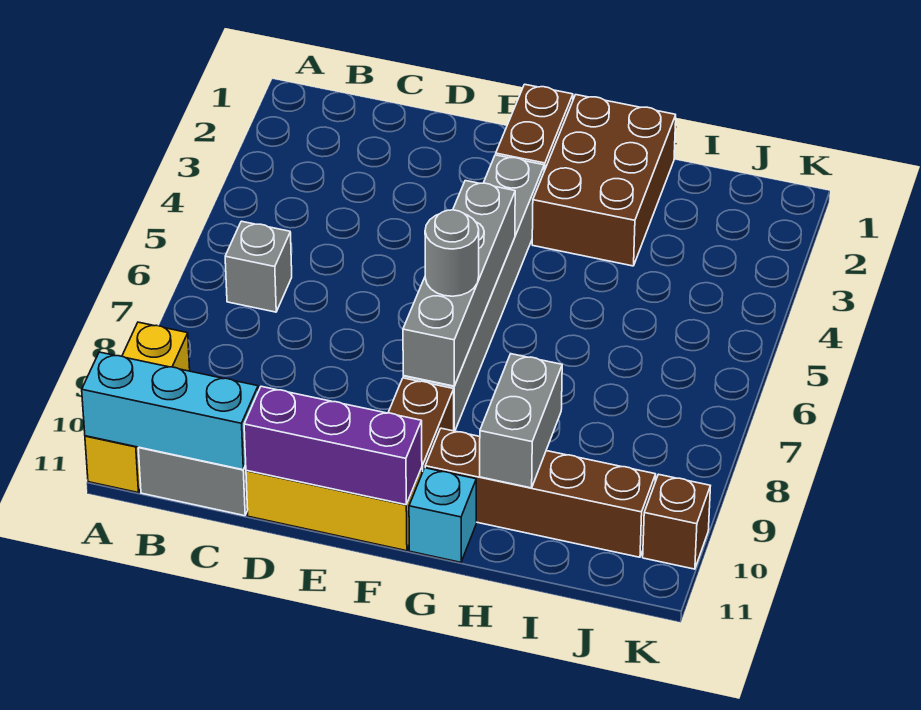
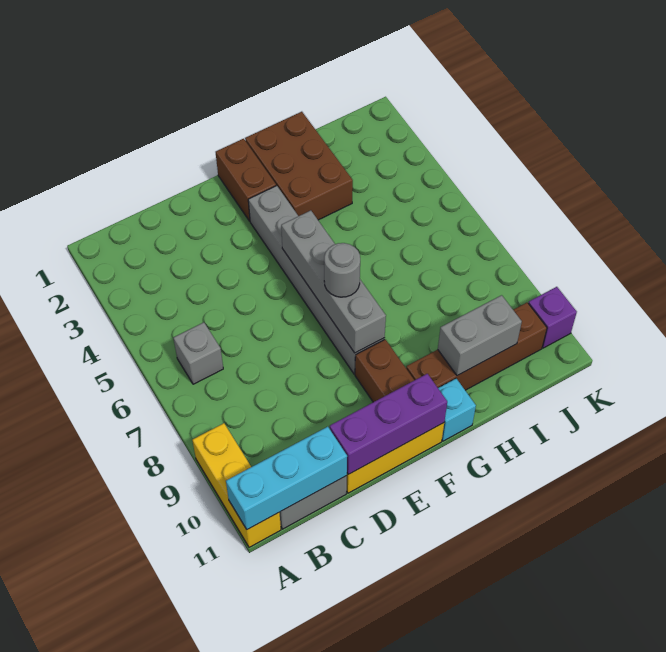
grey 1x2 brick [480,354,562,488] -> grey 1x2 brick turned to [438,295,522,376]
brown 1x1 brick [643,474,710,569] -> purple 1x1 brick [528,287,577,348]

